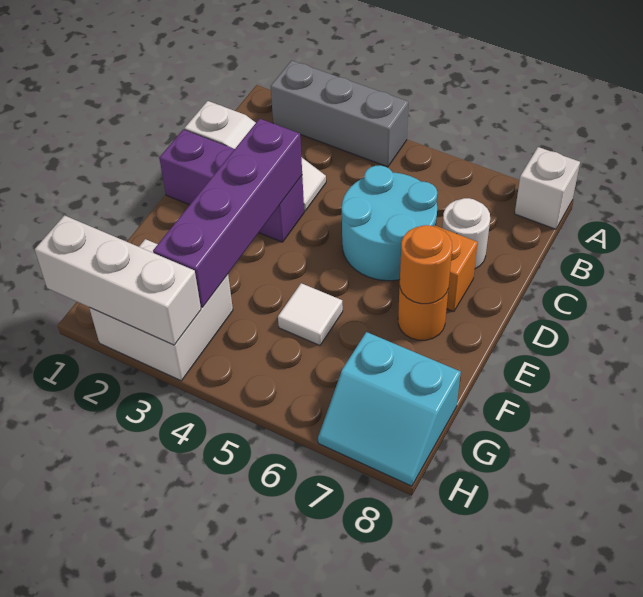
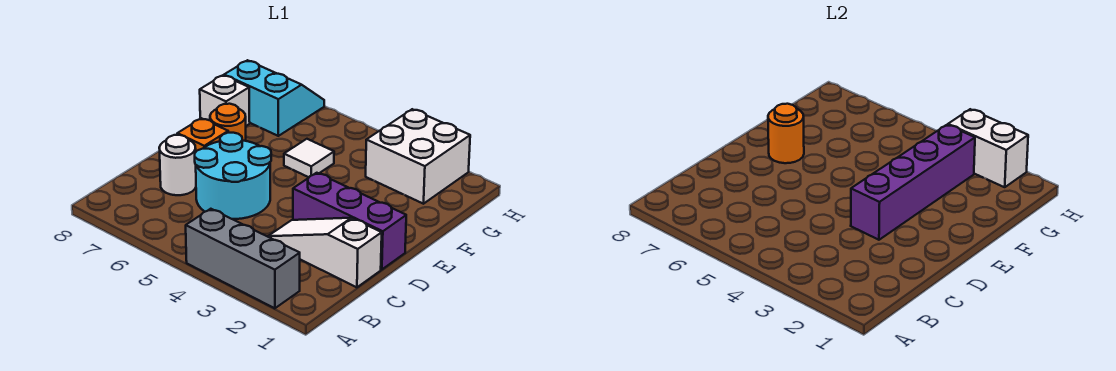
white 1x1 brick [515,147,580,229] -> white 1x1 brick moved to [200,75,250,126]
white 1x3 brick [35,216,201,345] -> white 1x2 brick [948,109,1028,187]

